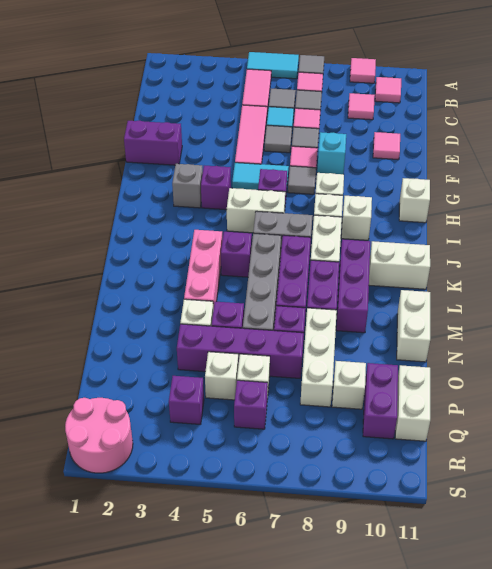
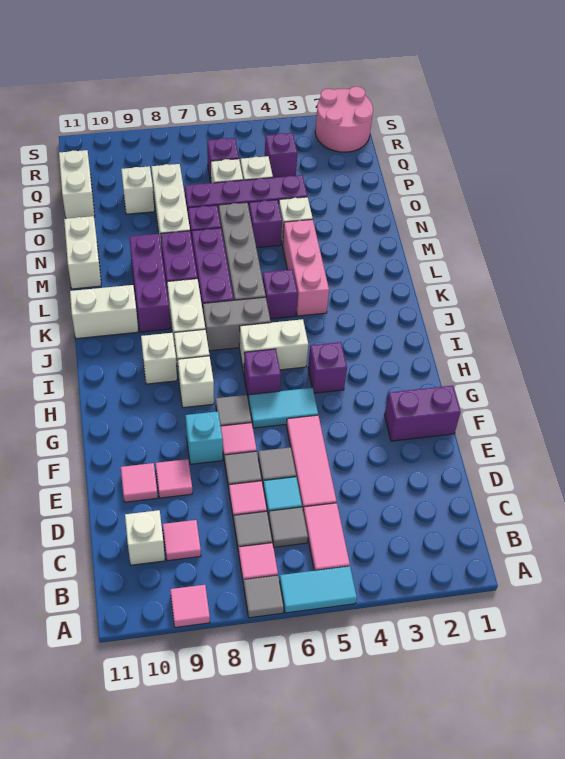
pink 1x1 tile [375,77,401,103] -> pink 1x1 tile moved to [156,459,192,498]
grey 1x1 brick [172,164,203,208] -> none
white 1x1 brick [399,178,430,223] -> white 1x1 brick moved to [125,510,165,565]
purple 1x2 brick [363,363,398,439] -> none

